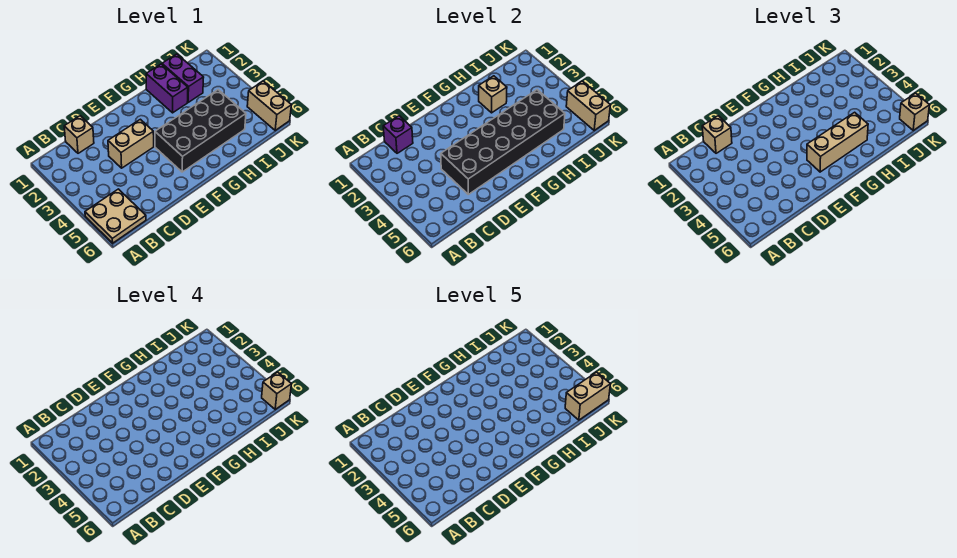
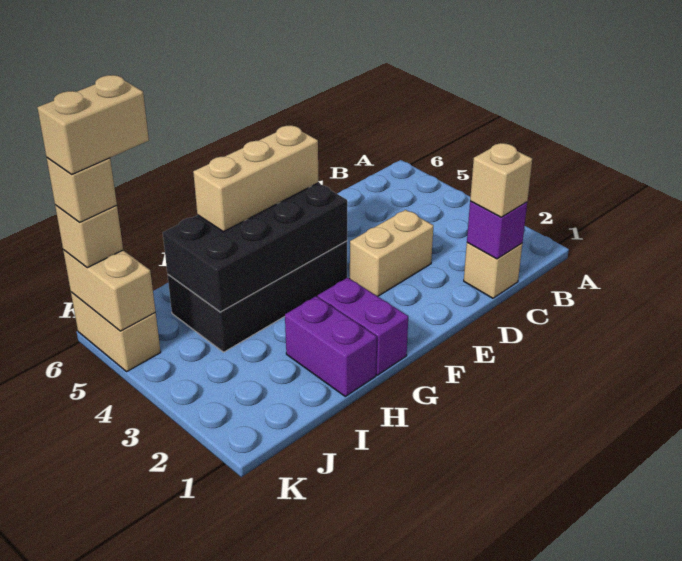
tan 2x2 plate [85,189,146,243] -> none
black 2x6 brick [441,90,565,194] -> black 2x4 brick [163,183,347,312]
tan 1x1 brick [479,76,507,113] -> none
purple 1x2 brick [162,54,204,102] -> purple 1x2 brick moved to [318,278,408,375]

